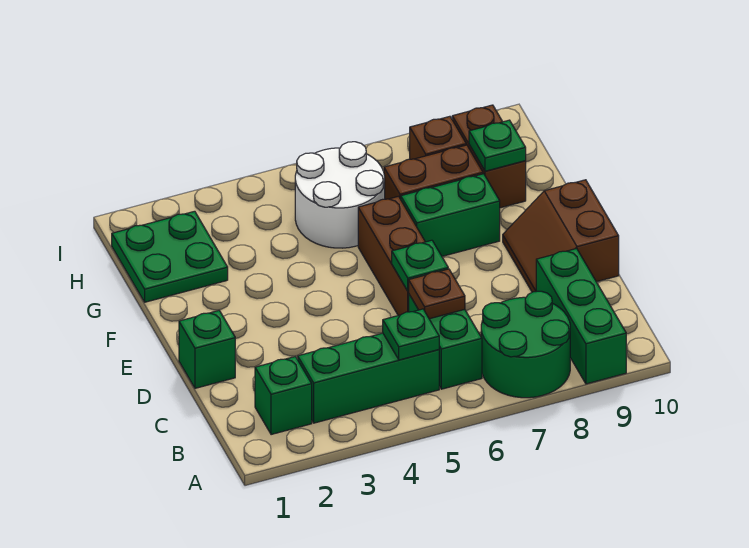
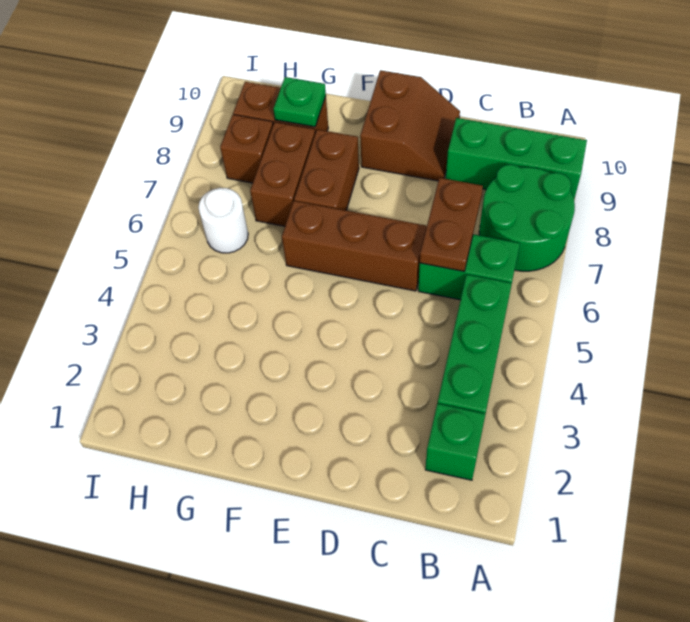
green 1x1 plate [383,309,439,360] -> none
brown 1x1 plate [408,269,465,319] -> brown 1x2 plate [420,178,483,271]
green 1x1 brick [179,311,235,388] -> none
green 1x1 plate [392,240,448,291] -> none
brown 2x2 slope [503,180,619,292] -> brown 2x2 slope turned to [360,70,460,181]
green 1x2 brick [401,174,500,256] -> brown 1x2 brick [294,129,359,210]
green 2x2 plate [112,211,228,302] -> none
white 2x2 round brick [295,142,385,248] -> white 1x1 round brick [198,188,248,253]

